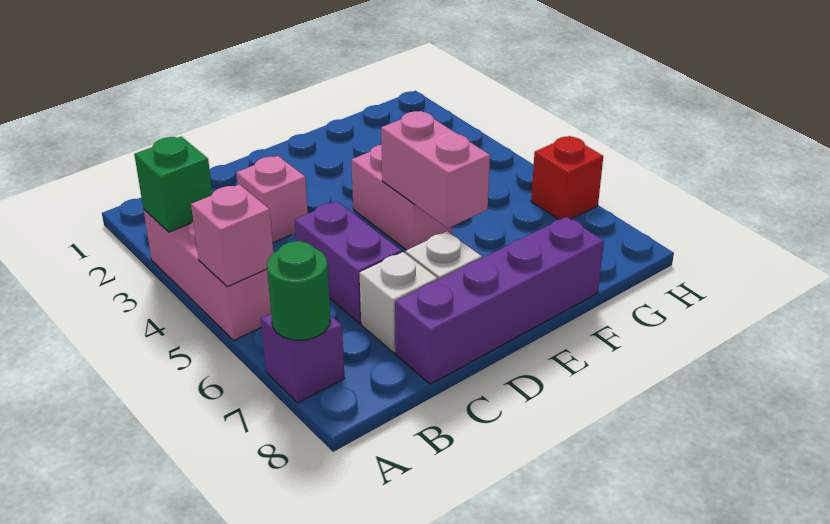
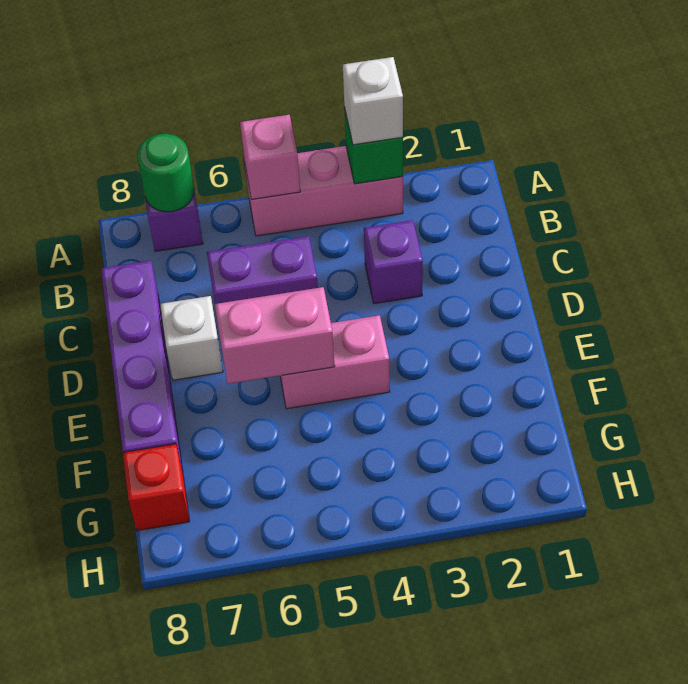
pink 1x1 brick [236,156,308,243] -> purple 1x1 brick [364,220,423,304]
white 1x1 brick [360,252,437,353] -> white 1x1 brick moved to [343,57,403,145]
red 1x1 brick [531,136,603,220] -> red 1x1 brick moved to [123,444,190,531]

